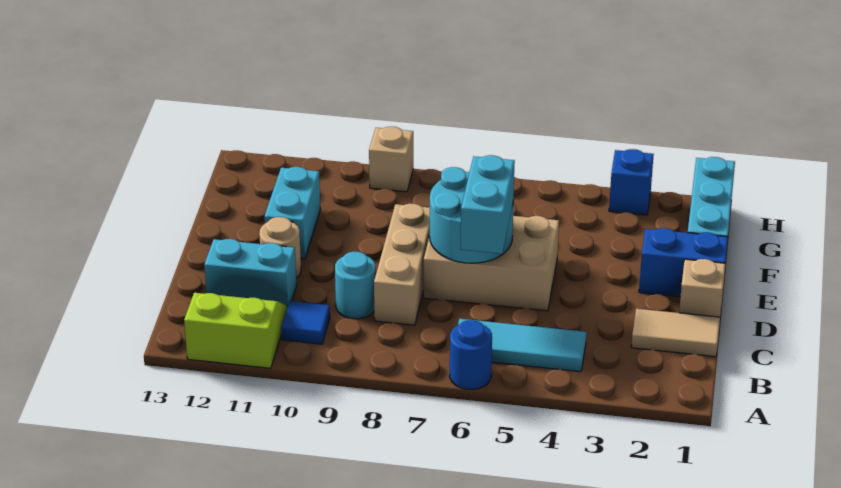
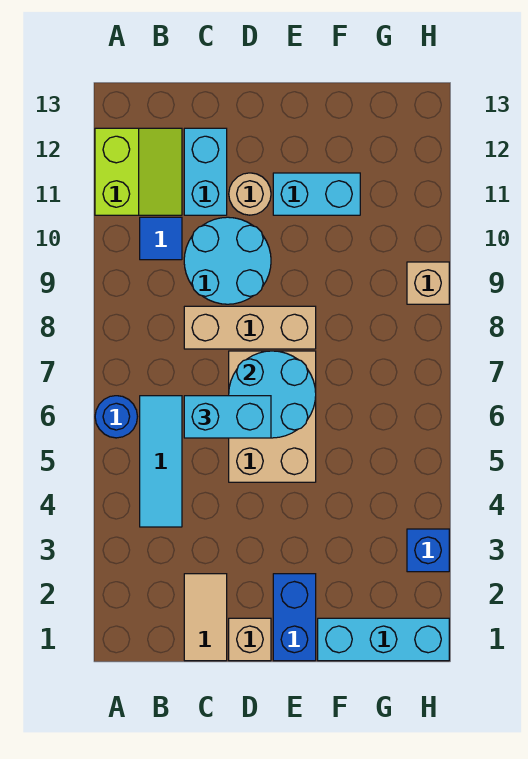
cyan 1x1 round brick [335,252,376,319] -> cyan 2x2 round brick [184,217,271,304]

